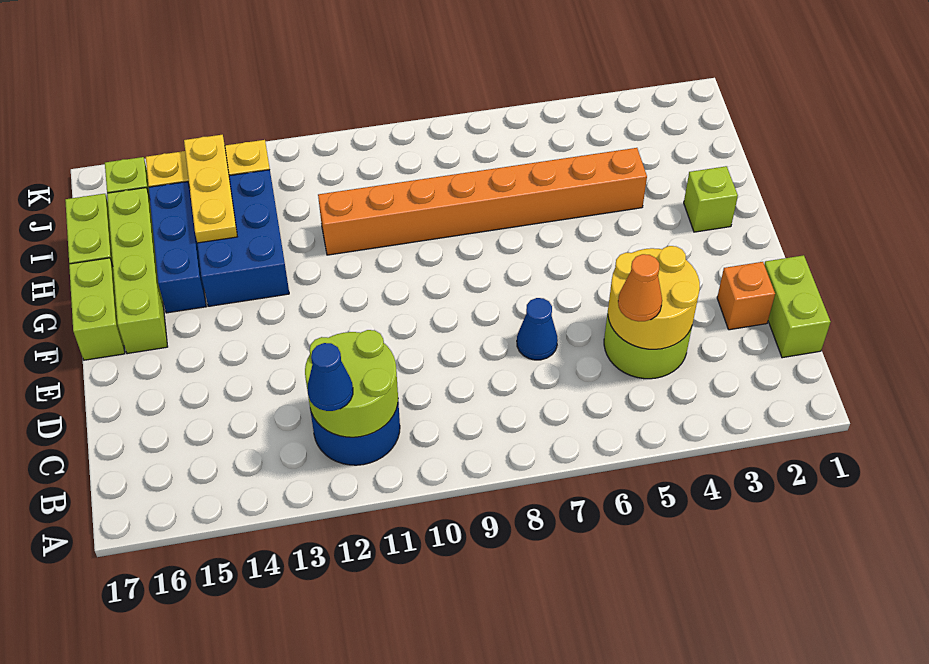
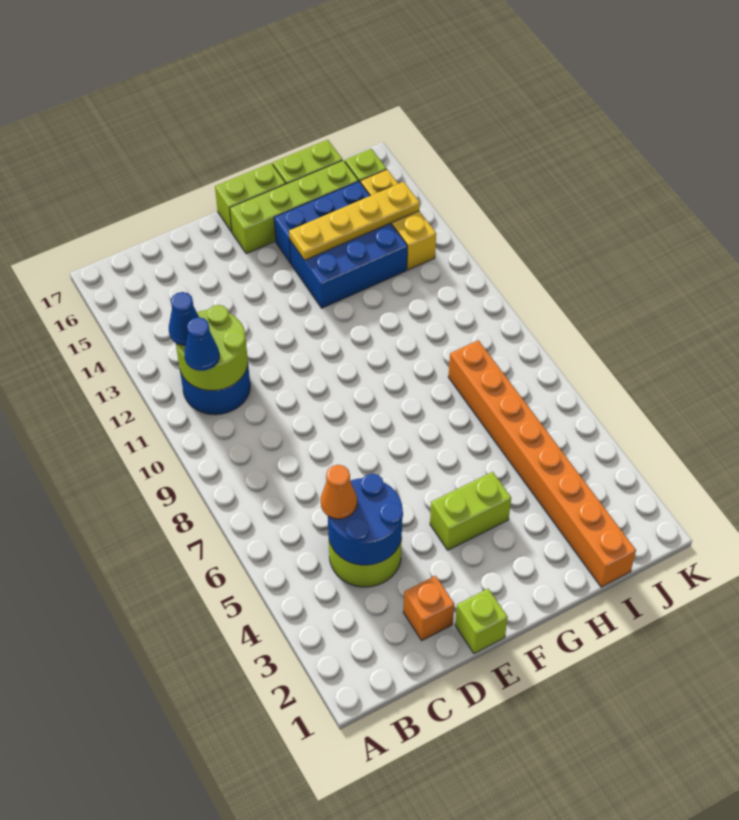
lime 1x2 brick [764,255,831,358] -> lime 1x2 brick moved to [430,472,511,550]
yellow 2x2 round brick [608,246,700,349] -> blue 2x2 round brick [328,474,403,565]
blue 1x1 cone [517,298,558,360] -> blue 1x1 cone moved to [184,317,219,371]
lime 1x1 brick [684,166,738,232] -> lime 1x1 brick moved to [455,589,508,654]
orange 1x8 brick [318,148,647,255] -> orange 1x8 brick moved to [448,340,636,587]
yellow 1x3 plate [184,135,237,243] -> yellow 1x4 plate [289,182,420,260]

